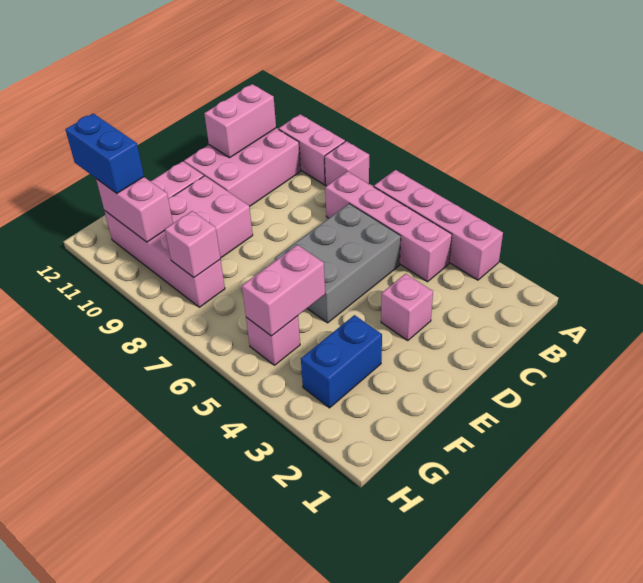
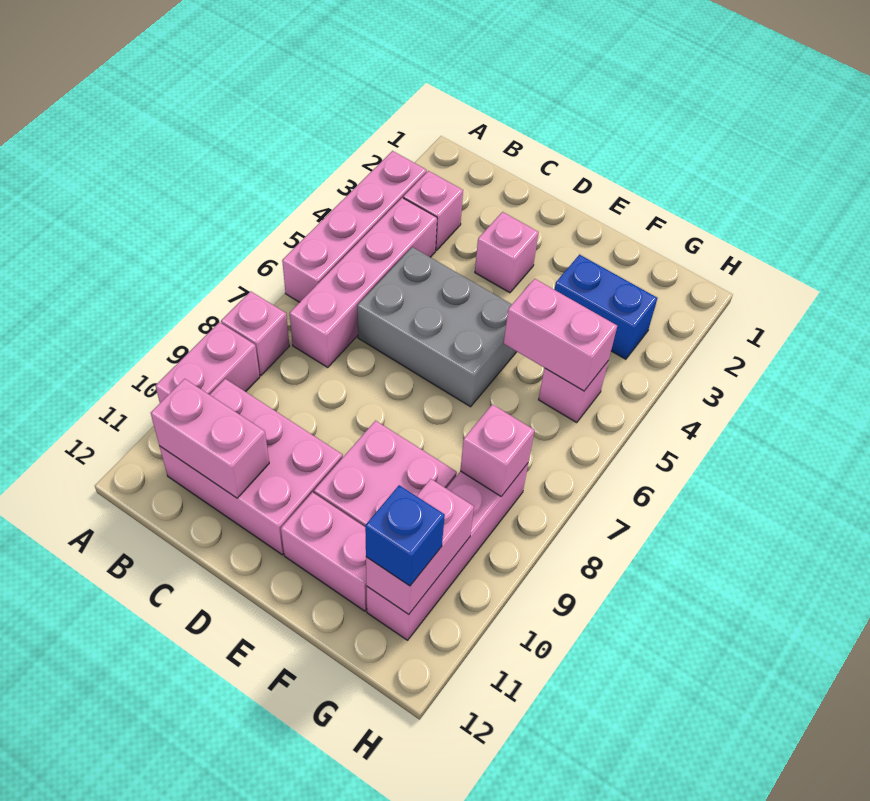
none -> pink 1x1 brick [403,171,463,251]
blue 1x2 brick [65,114,144,193] -> blue 1x1 brick [365,485,445,586]

